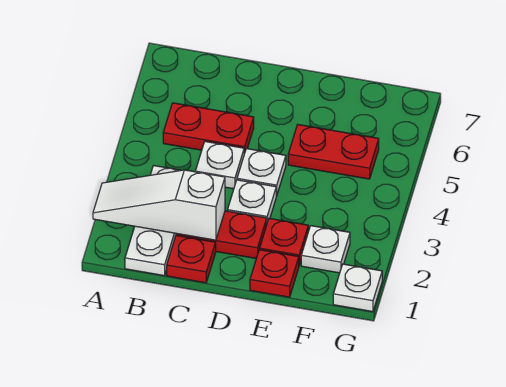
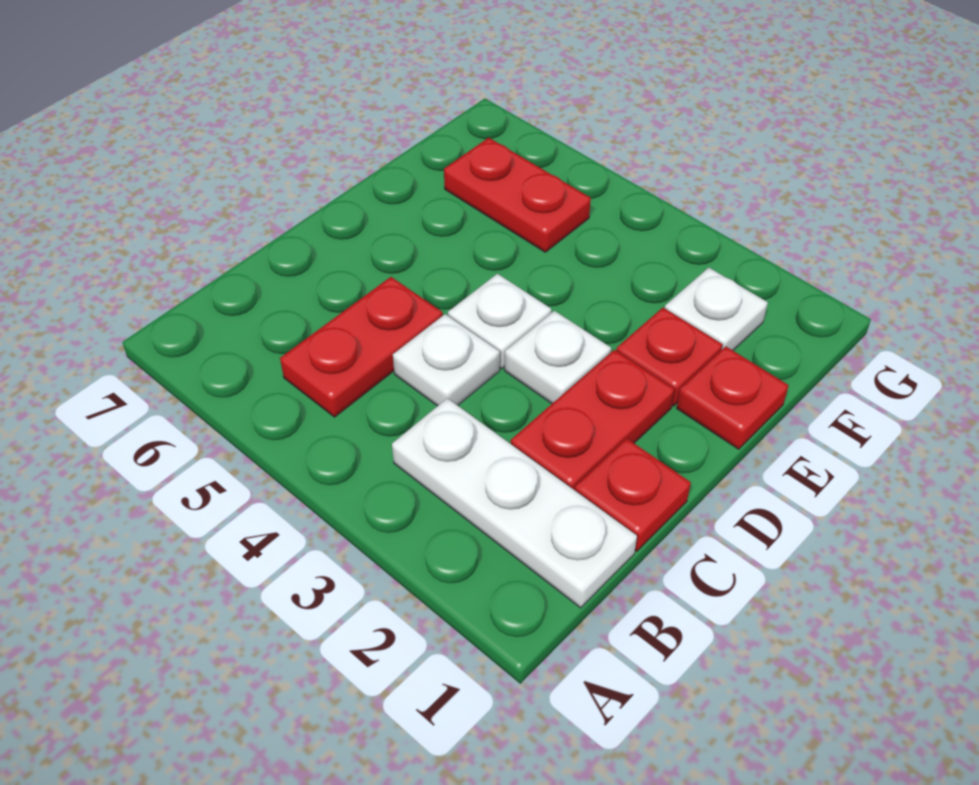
white 1x3 slope [93,170,225,240] -> none
red 1x2 plate [288,125,379,179] -> red 1x2 plate turned to [444,138,591,252]
white 1x1 plate [333,264,382,312] -> none

